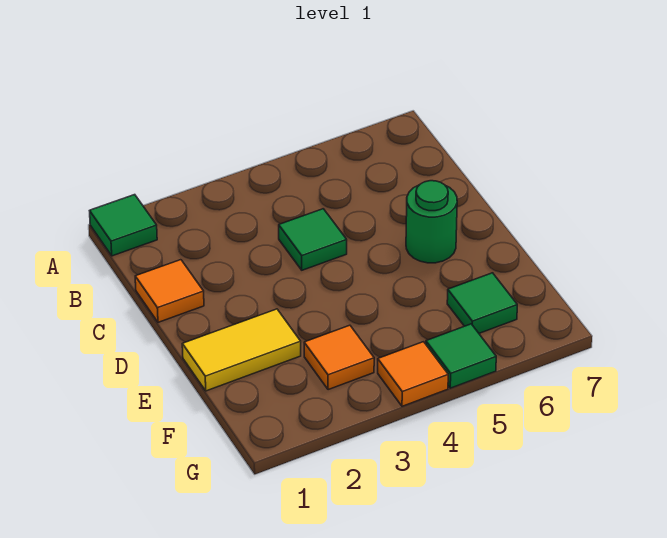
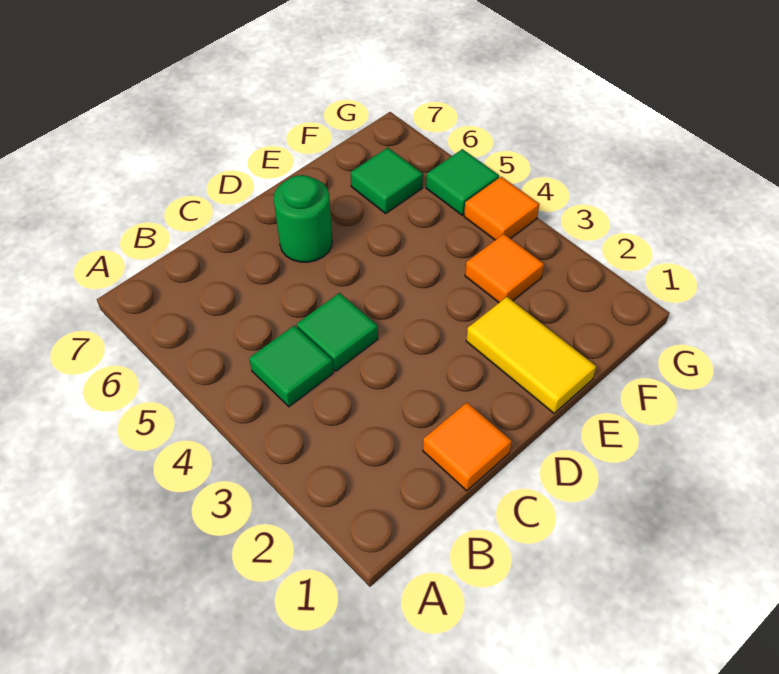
green 1x1 tile [90,195,157,256] -> green 1x1 tile moved to [249,325,333,407]

